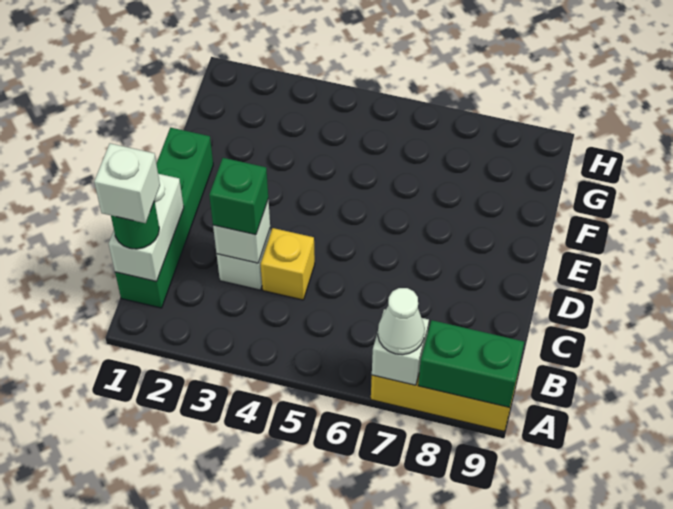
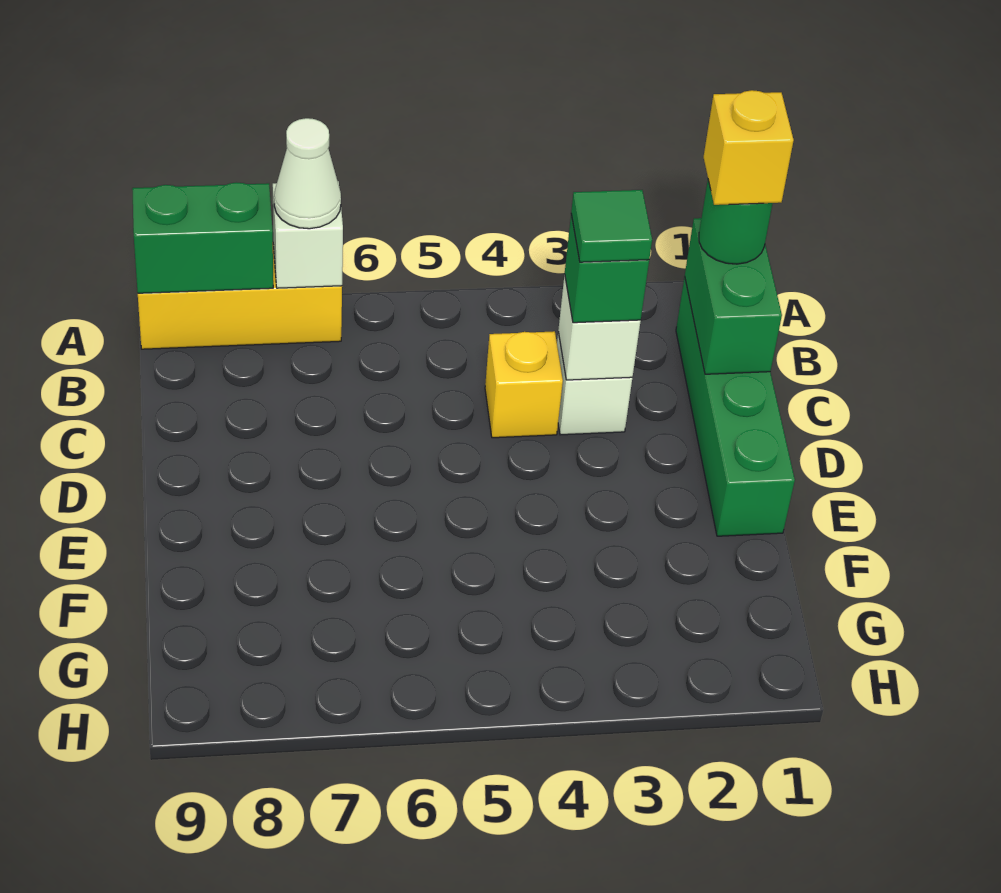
white 1x2 brick [109,174,184,281] -> green 1x2 brick [685,218,782,374]
white 1x1 brick [94,143,160,223] -> yellow 1x1 brick [704,90,794,205]
none -> green 1x1 tile [571,190,652,262]

